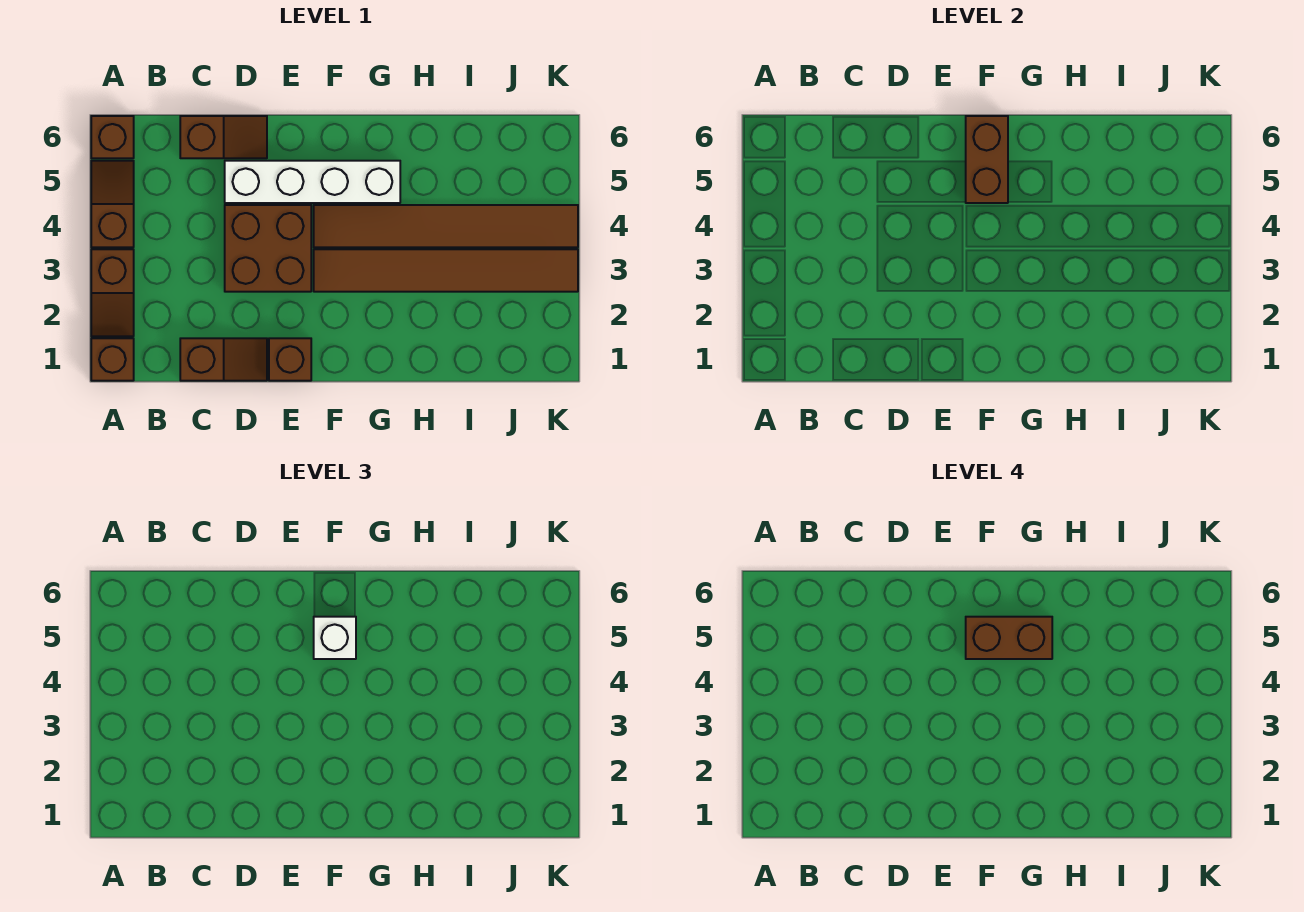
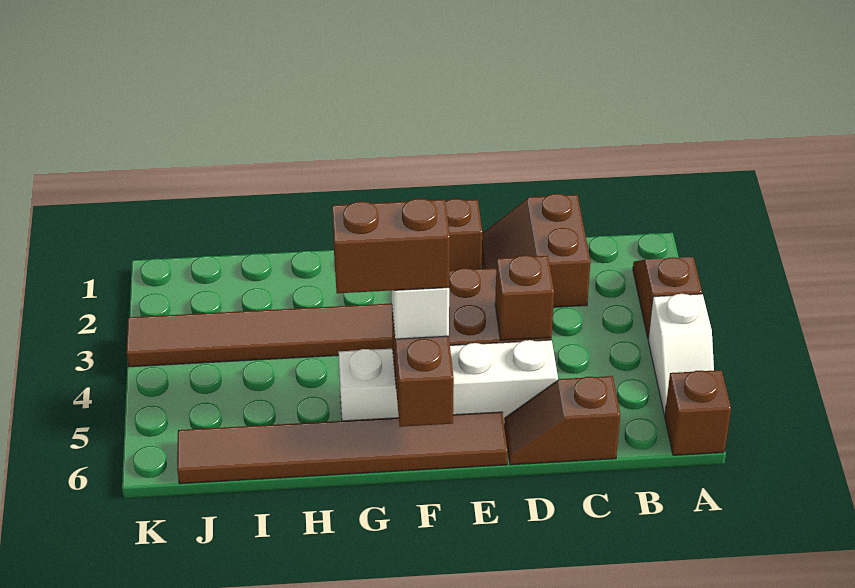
brown 1x1 brick [91,338,134,381] -> brown 1x1 brick moved to [495,255,554,340]
brown 1x2 slope [91,161,134,247] -> white 1x2 slope [648,294,714,415]
brown 1x2 slope [180,338,267,381] -> brown 2x2 slope [482,194,591,307]
brown 1x6 tile [314,205,578,247] -> brown 1x6 tile moved to [177,412,508,484]

